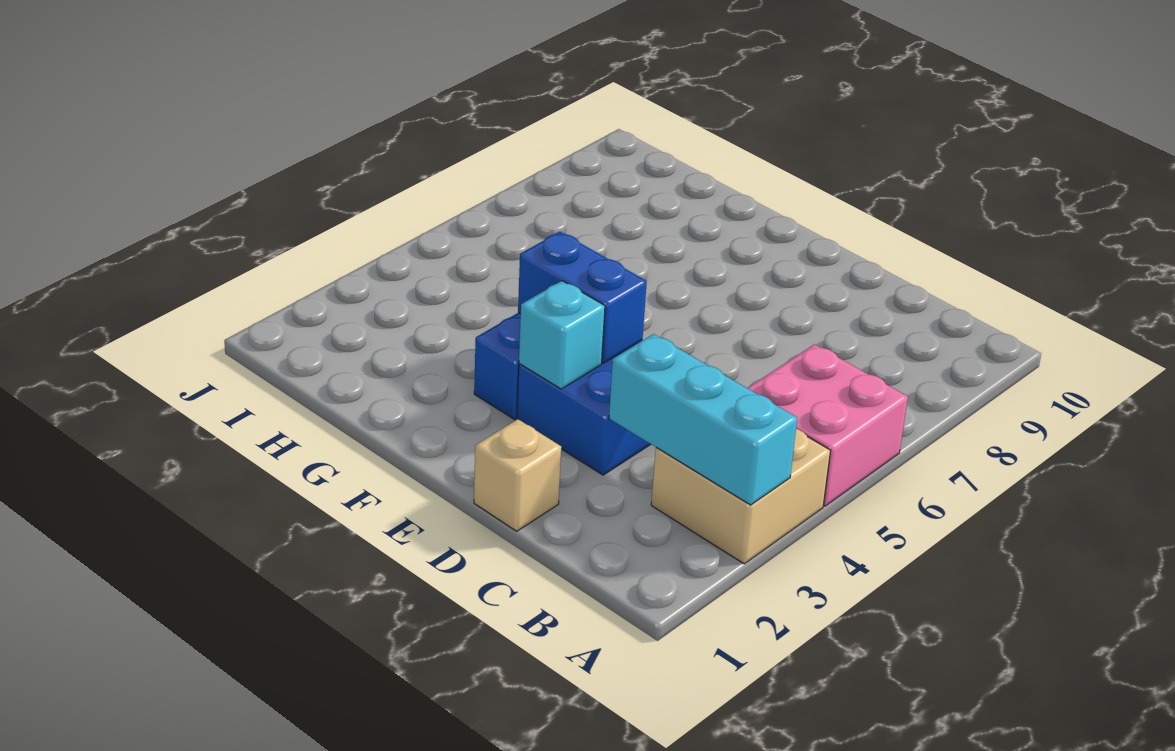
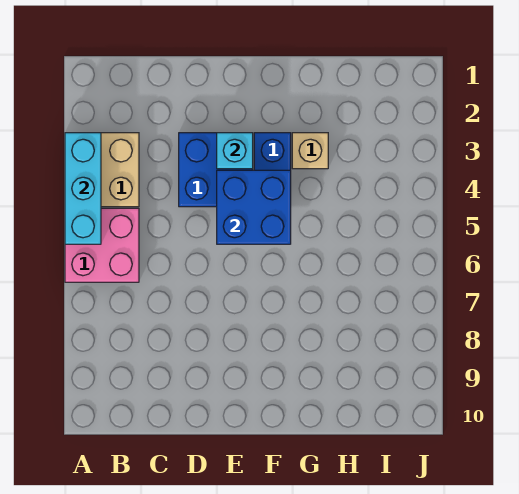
cyan 1x3 brick [609,334,797,505] -> cyan 1x3 brick turned to [65,133,101,244]
tan 1x1 brick [474,419,561,531] -> tan 1x1 brick moved to [292,133,328,169]
blue 1x2 brick [518,232,647,363] -> blue 2x2 brick [217,170,291,244]

